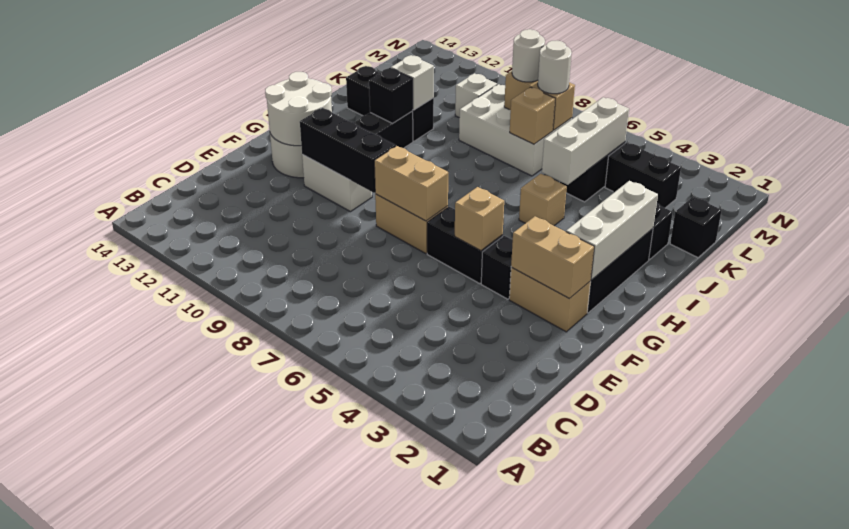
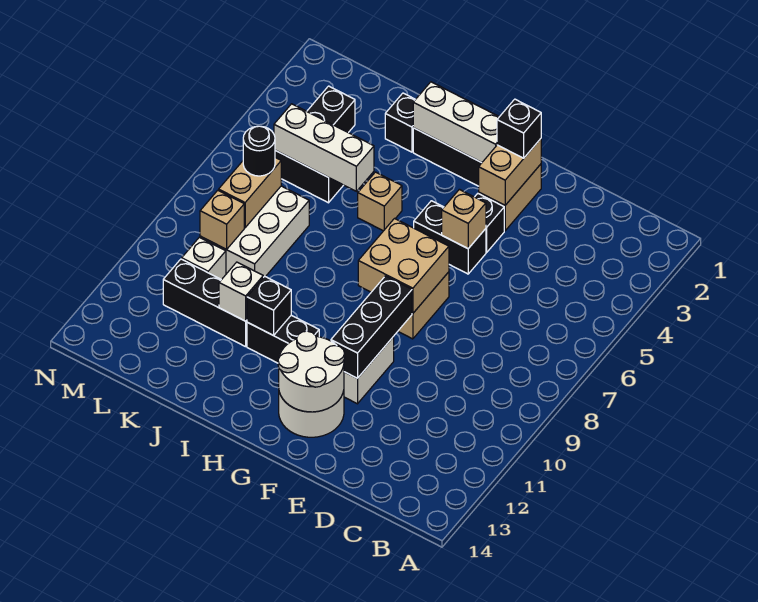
black 1x2 brick [427,207,503,284] -> black 1x2 brick turned to [414,201,486,274]
tan 1x2 brick [374,146,448,221] -> tan 2x2 brick [358,219,449,314]
black 1x3 brick [346,66,434,141] -> black 1x3 brick turned to [163,259,247,347]
black 1x1 brick [670,197,722,257] -> black 1x1 brick moved to [497,99,541,158]
tan 1x1 brick [510,87,555,144] -> tan 1x1 brick moved to [200,190,244,249]
white 1x1 round brick [538,41,572,94] -> black 1x1 round brick [243,126,275,176]
white 1x1 round brick [512,29,545,82] -> none

